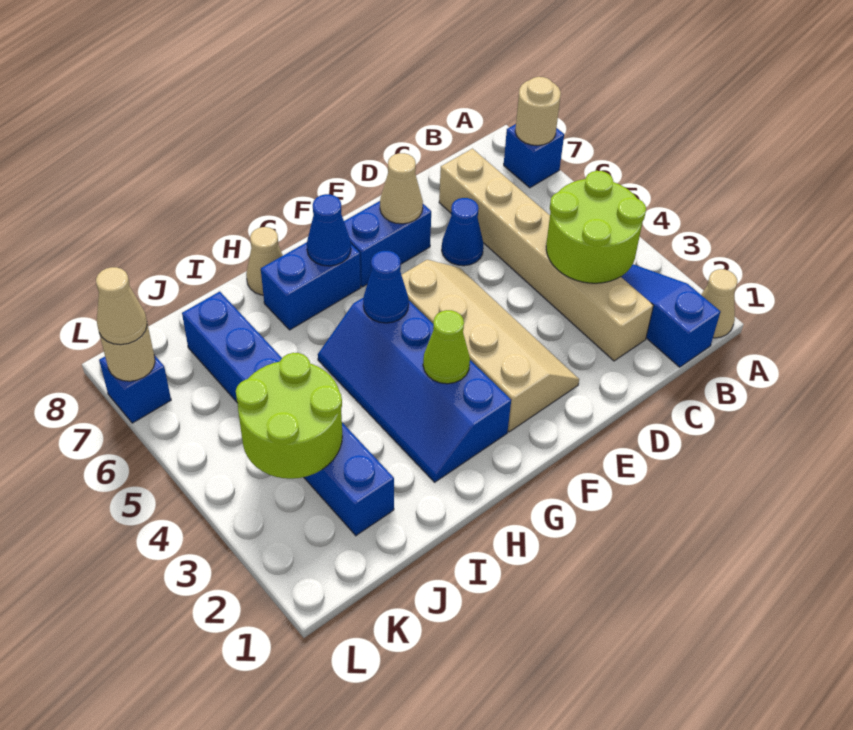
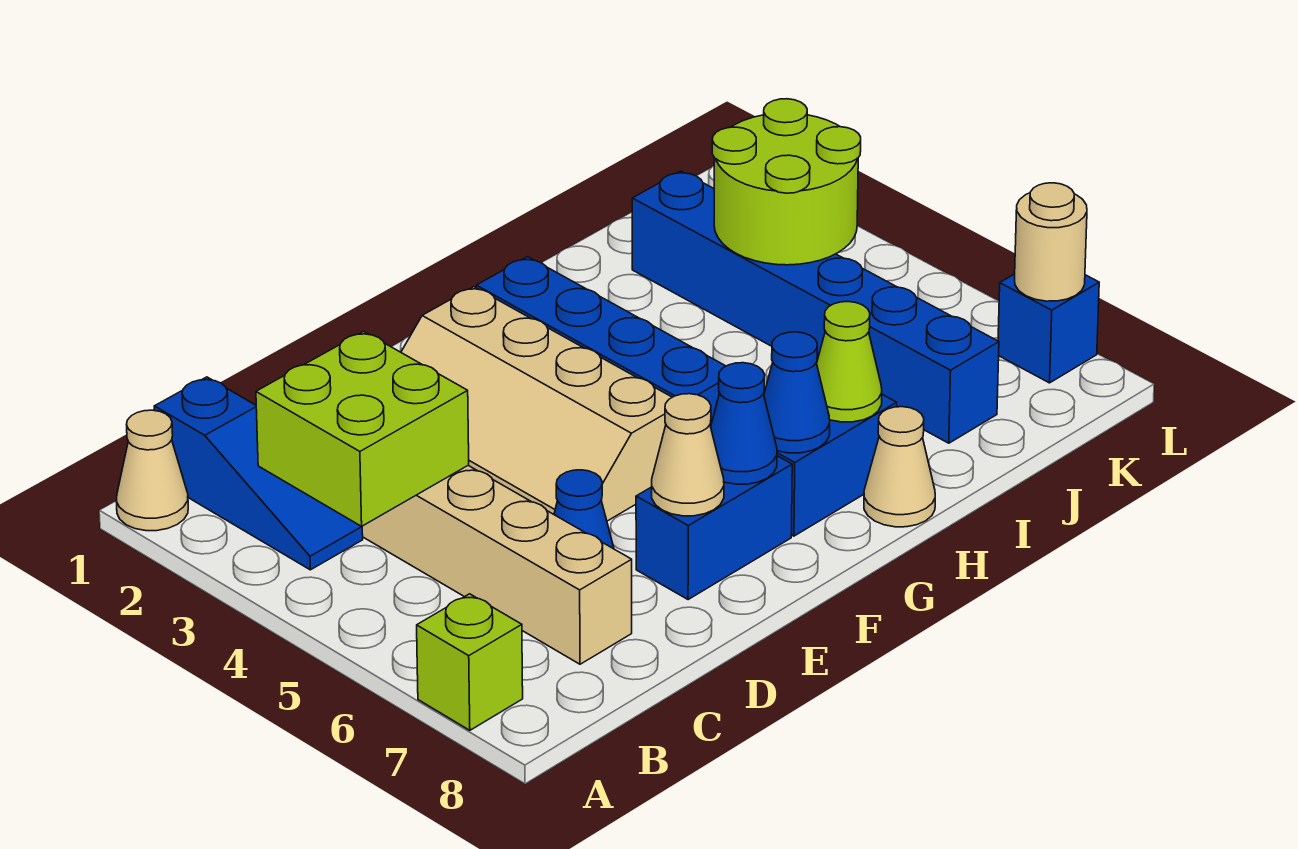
blue 1x1 brick [504,124,564,188] -> lime 1x1 brick [417,594,523,730]
tan 1x1 round brick [515,77,561,146] -> none
lime 2x2 round brick [546,171,646,283] -> lime 2x2 brick [256,332,469,526]
lime 1x1 cone [423,310,470,384] -> lime 1x1 cone moved to [817,302,882,422]
blue 1x1 cone [363,251,409,323] -> blue 1x1 cone moved to [711,363,777,484]
tan 1x1 cone [96,267,147,345] -> none

